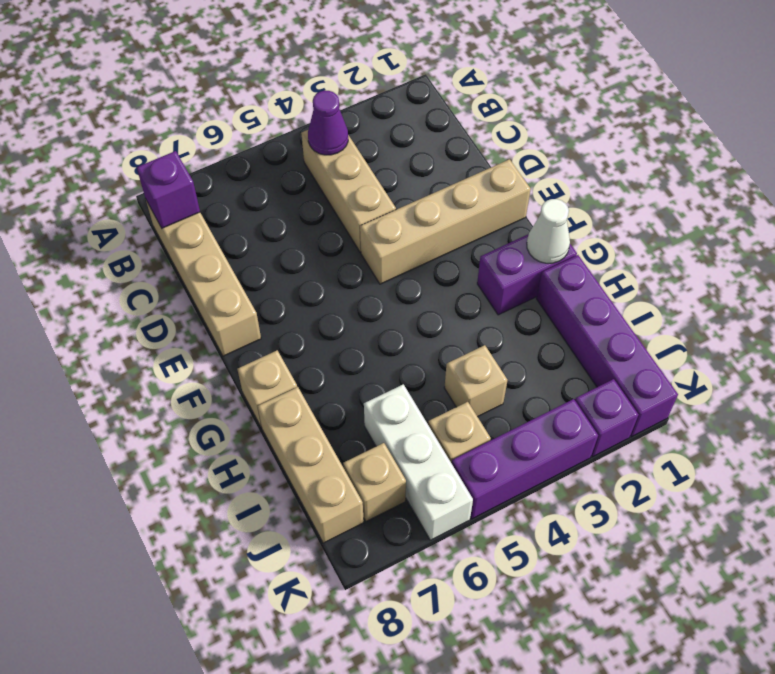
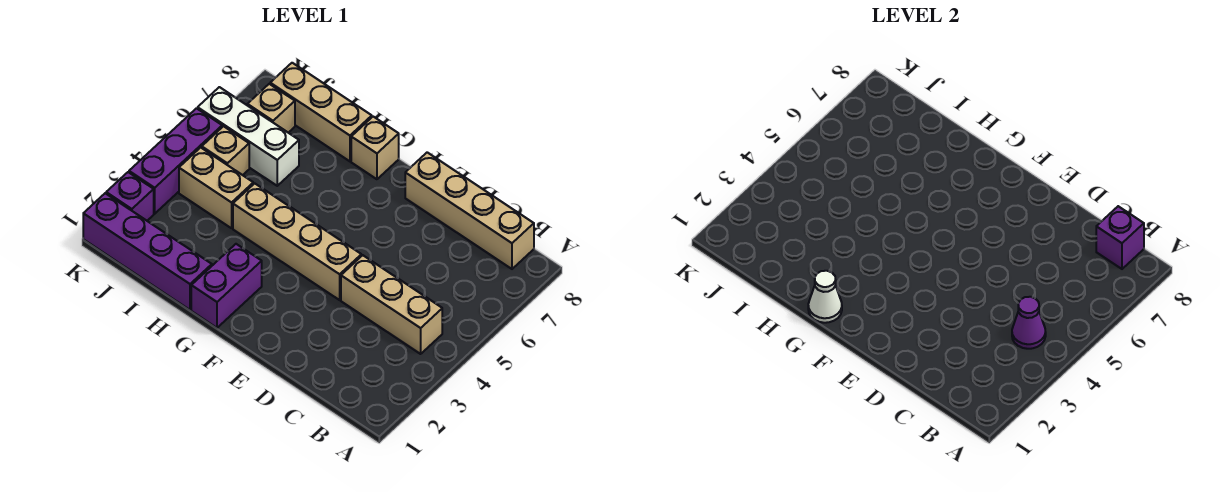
tan 1x4 brick [360,159,531,284] -> tan 1x4 brick turned to [233,183,361,300]
tan 1x1 brick [444,345,507,417] -> tan 1x2 brick [179,147,253,228]

